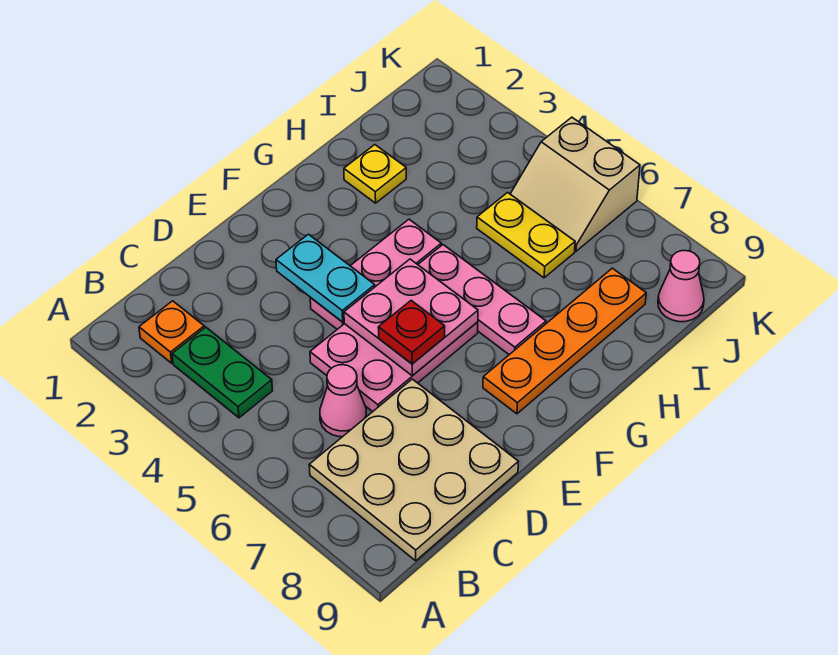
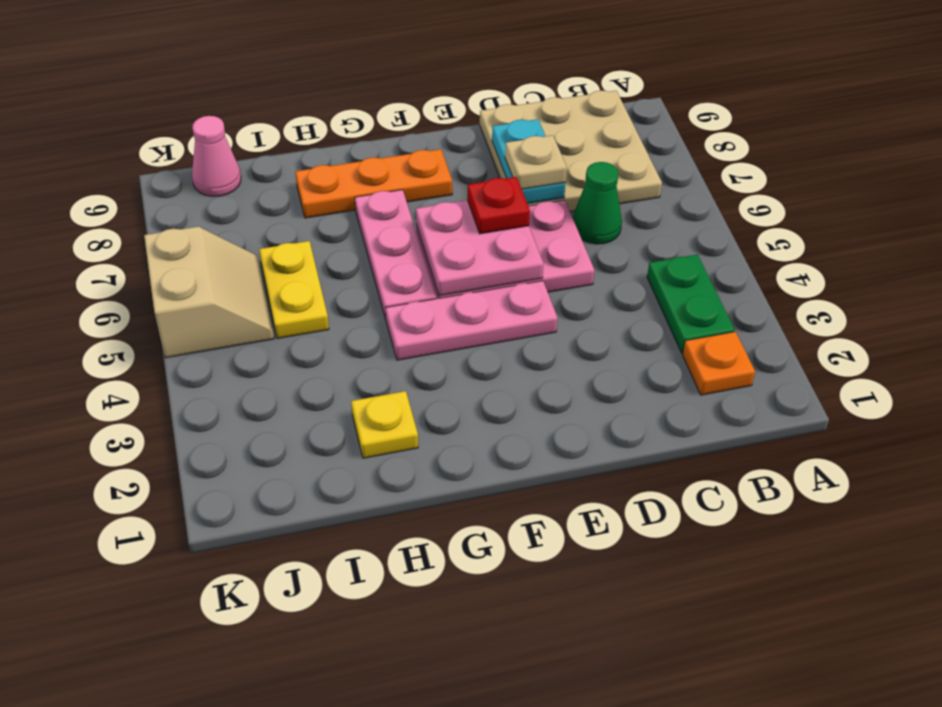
pink 1x1 cone [320,365,366,437] -> green 1x1 cone [573,162,622,244]
none -> tan 1x1 plate [505,135,567,189]
cyan 1x2 plate [276,234,375,322] -> cyan 1x2 plate moved to [492,119,566,204]
orange 1x4 plate [483,268,646,414] -> orange 1x3 plate [296,149,452,218]

